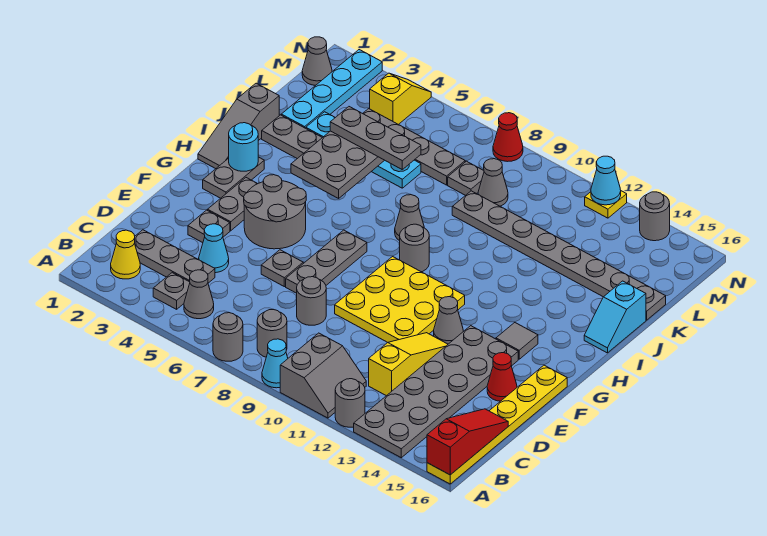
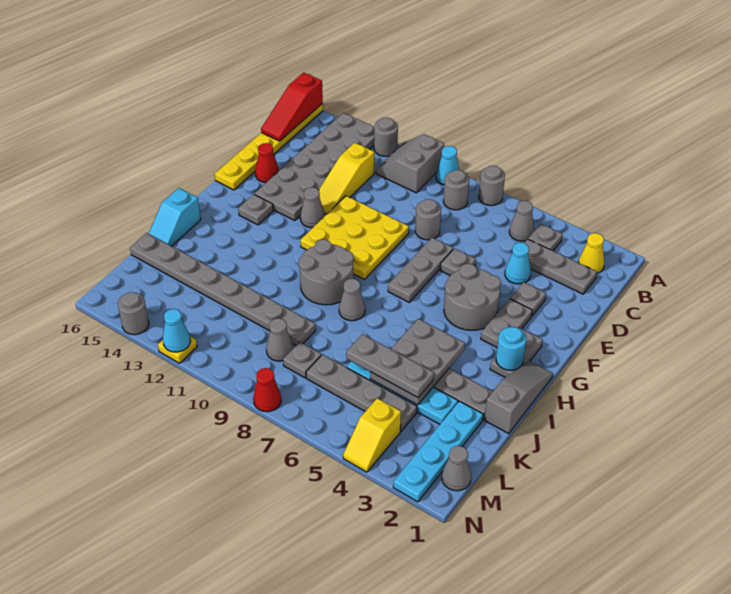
grey 1x1 tile [496,323,538,359] -> grey 1x1 plate [238,194,273,225]
grey 1x1 round brick [400,224,429,272] -> grey 2x2 round brick [299,239,354,305]
cyan 1x2 slope [584,281,646,353] -> cyan 1x2 slope turned to [149,188,201,246]

